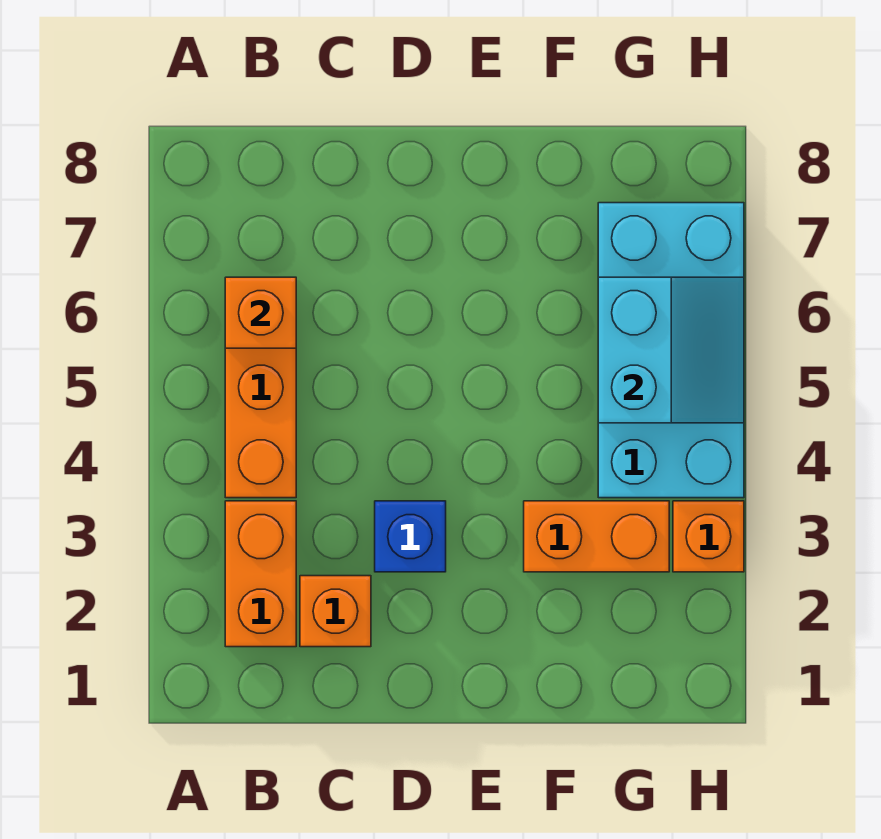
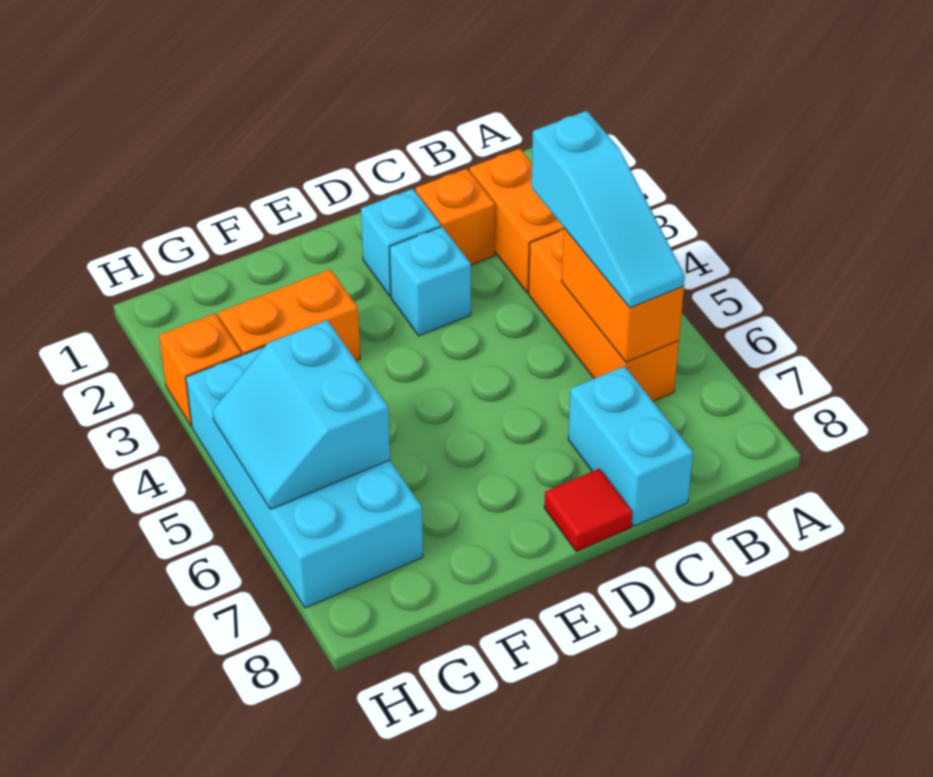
none -> cyan 1x3 slope [531,111,685,308]
orange 1x1 brick [225,277,296,348] -> orange 1x2 brick [561,228,684,362]
none -> cyan 1x2 brick [568,366,693,526]
none -> cyan 1x1 brick [361,189,441,296]
blue 1x1 brick [375,501,446,572] -> cyan 1x1 brick [390,227,471,336]
none -> red 1x1 tile [544,468,632,552]

